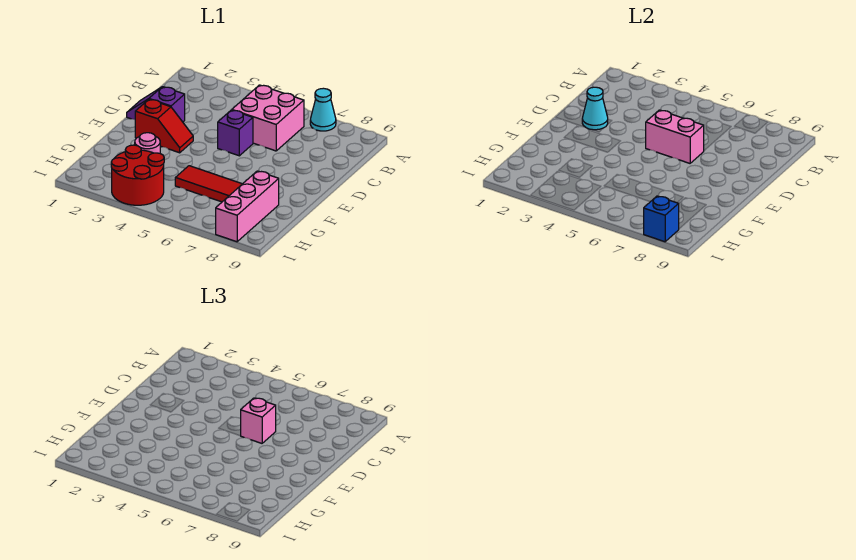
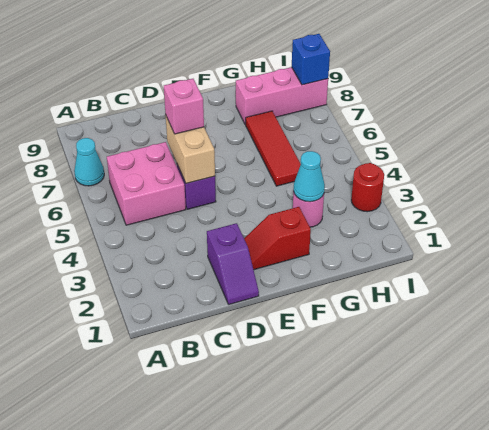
cyan 1x1 cone [582,87,608,130] -> cyan 1x1 cone moved to [294,151,325,202]
pink 1x2 brick [646,110,704,163] -> tan 1x2 brick [166,116,215,183]
red 1x2 slope [135,99,193,153] -> red 1x2 slope turned to [244,207,311,270]
red 2x2 round brick [111,145,164,205] -> red 1x1 round brick [351,163,384,212]

